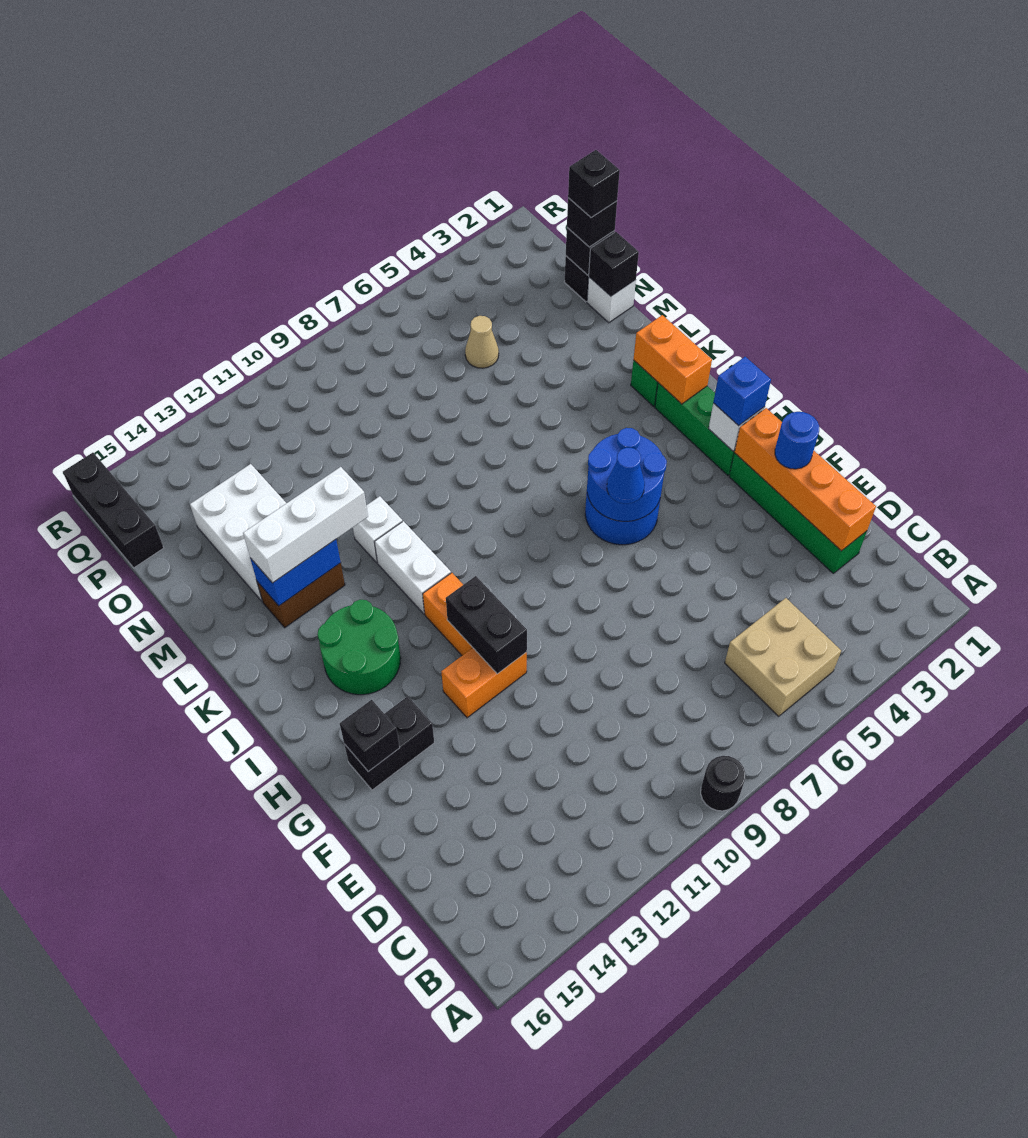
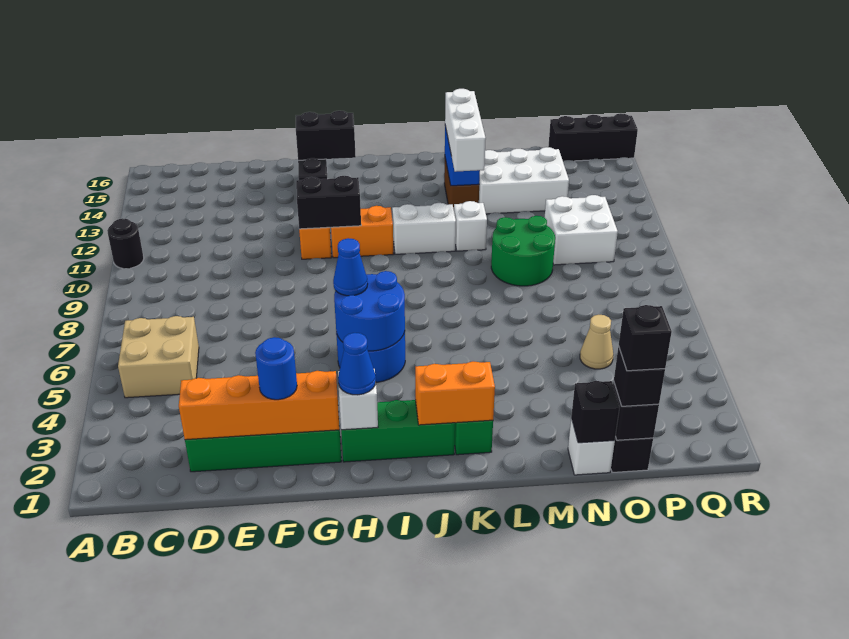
black 1x1 round brick [701,756,745,811] -> black 1x1 round brick moved to [107,218,144,269]
black 1x1 brick [340,700,400,772] -> black 1x2 brick [296,111,356,160]
blue 1x1 brick [713,357,771,426] -> blue 1x1 cone [338,333,376,395]
green 2x2 round brick [317,600,401,695] -> green 2x2 round brick moved to [491,216,555,286]
none -> white 2x2 brick [545,195,618,265]

